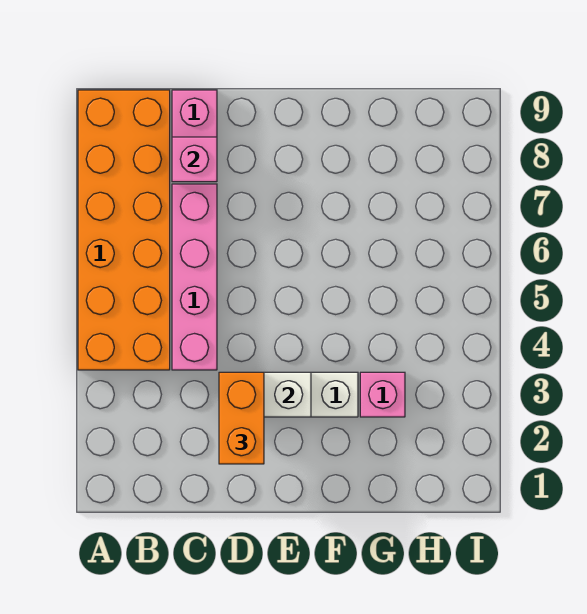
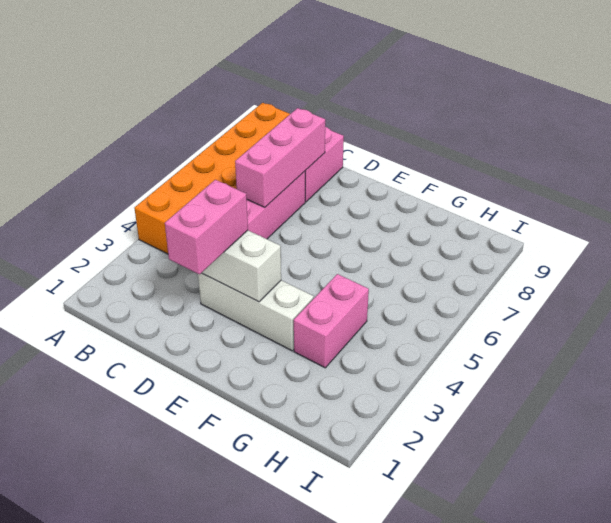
pink 1x1 brick [172,137,217,182] -> pink 1x3 brick [235,108,325,207]
orange 1x2 brick [219,372,264,464] -> pink 1x2 brick [165,180,248,274]
pink 1x1 brick [360,372,405,417] -> pink 1x2 brick [294,274,369,368]

